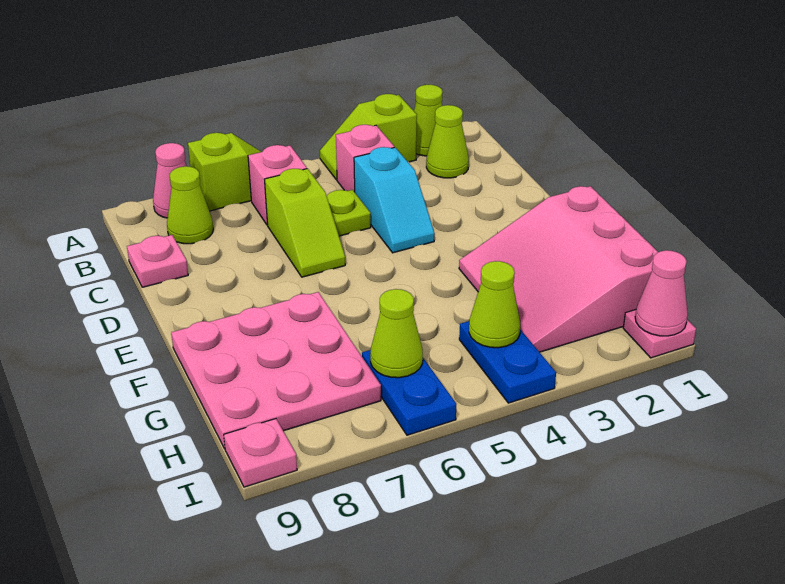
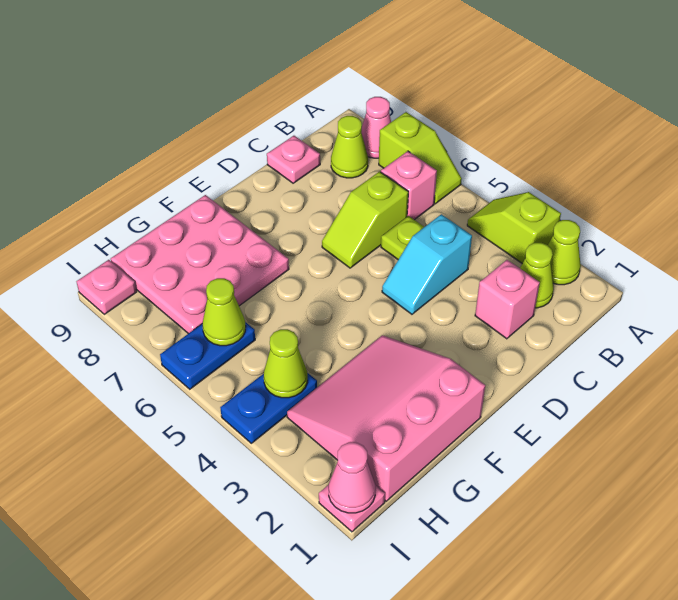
pink 1x1 brick [336,125,394,192] -> pink 1x1 brick moved to [475,260,540,339]

